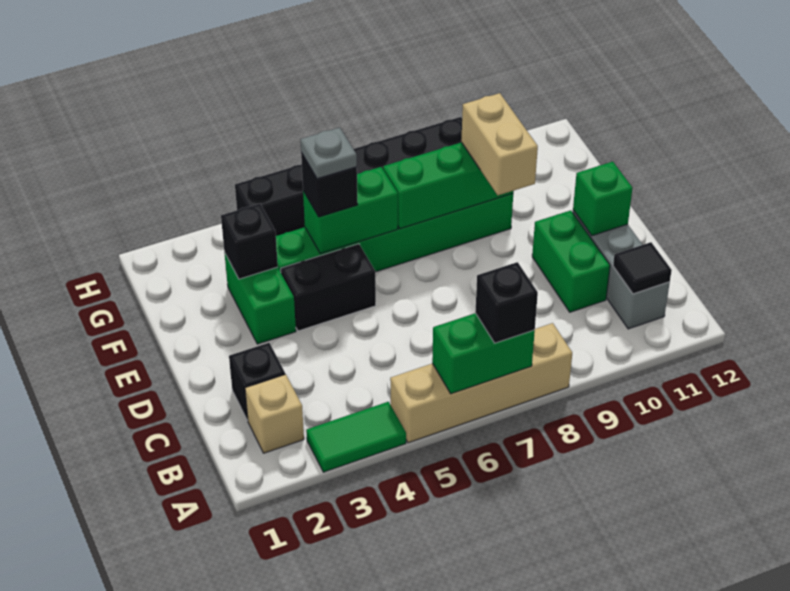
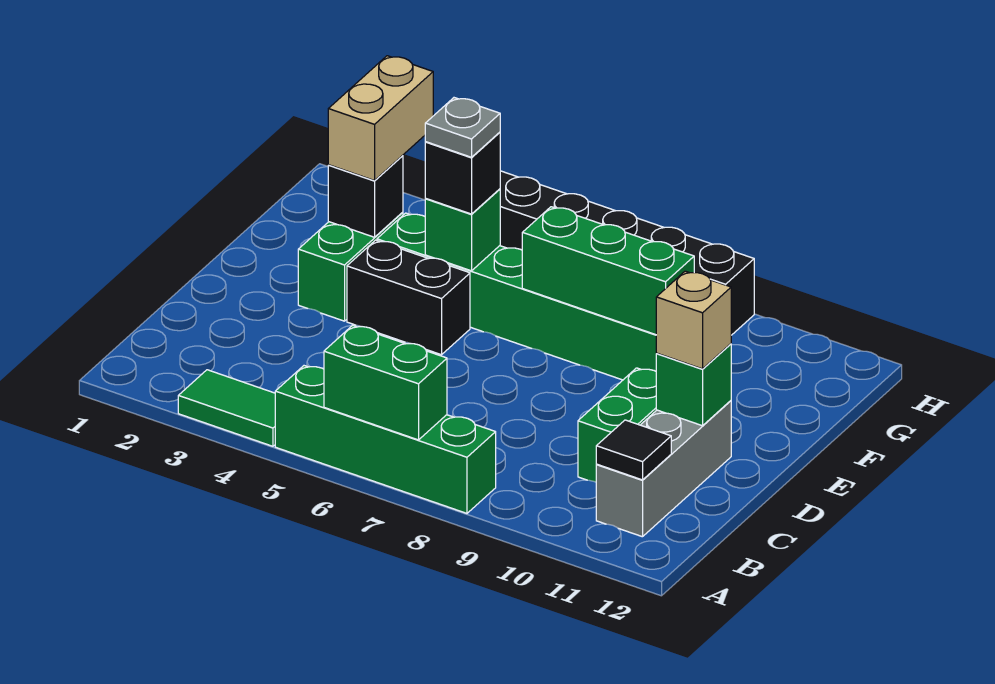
tan 1x4 brick [390,323,572,443] -> green 1x4 brick [275,366,496,513]
black 1x1 brick [475,262,538,343] -> none
tan 1x1 brick [245,374,304,453] -> tan 1x1 brick moved to [656,271,731,369]
black 1x1 brick [229,343,285,420] -> none
tan 1x2 brick [461,93,538,195] -> tan 1x2 brick moved to [328,56,433,181]
green 1x2 brick [303,167,398,254] -> green 1x1 brick [425,189,500,271]

